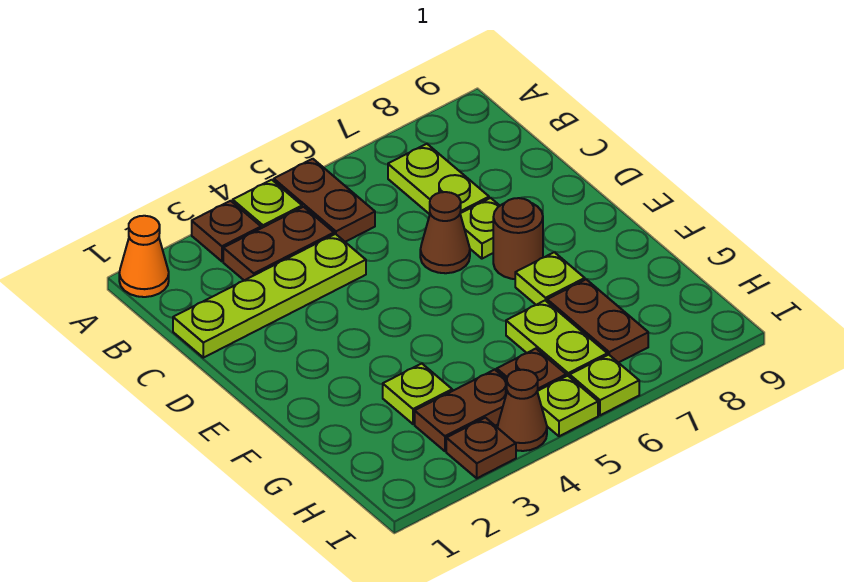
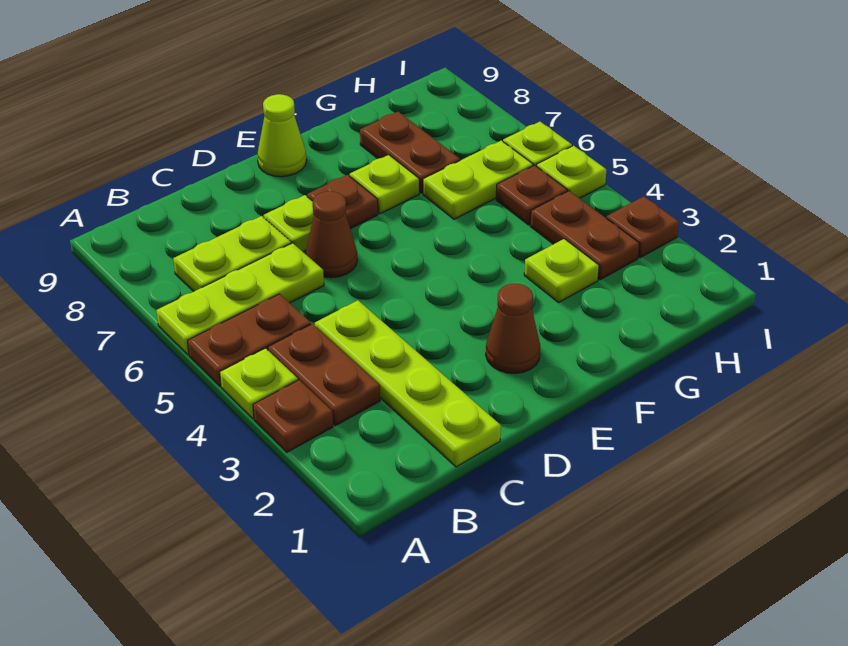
orange 1x1 cone [119,216,169,297] -> none
none -> lime 1x3 plate [156,243,324,355]
brown 1x1 round brick [493,198,543,279] -> brown 1x1 plate [307,175,378,229]
none -> lime 1x1 cone [257,94,306,177]
brown 1x2 plate [547,279,648,363] -> brown 1x2 plate turned to [360,112,460,193]
brown 1x1 cone [498,370,547,451] -> brown 1x1 cone moved to [486,284,540,373]

